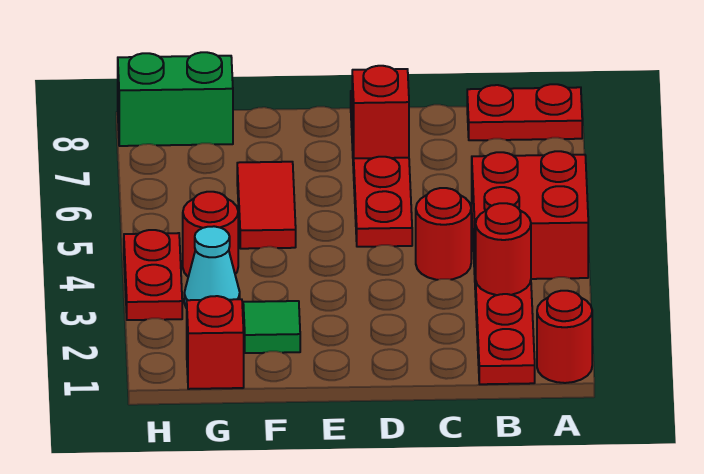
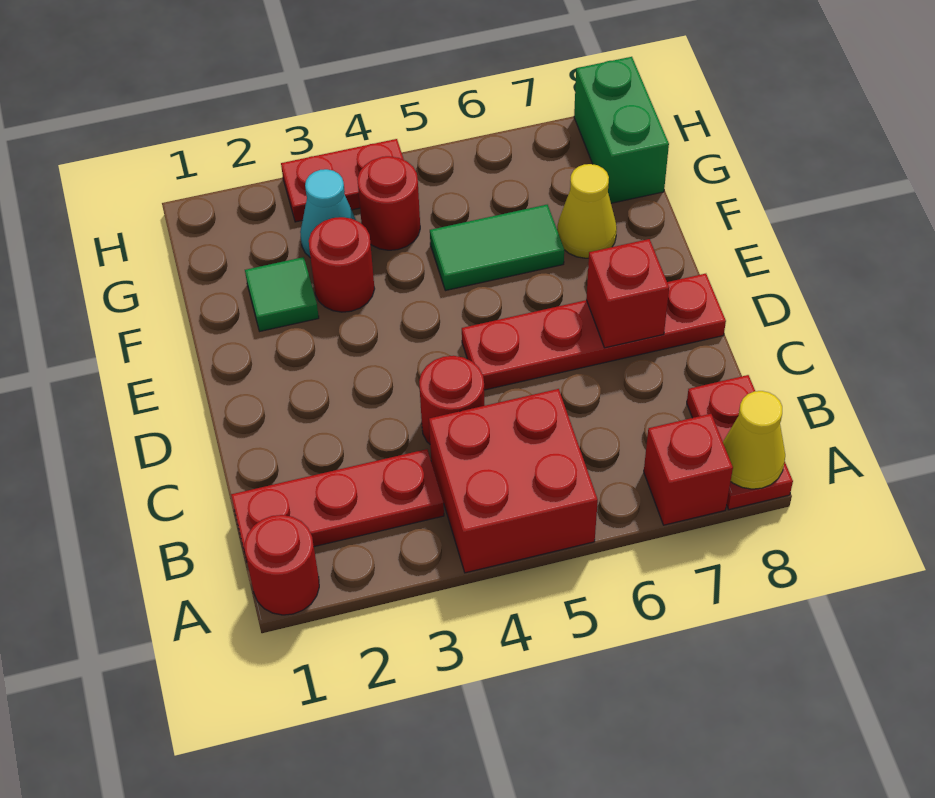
none -> yellow 1x1 cone [723,391,785,489]
red 1x1 round brick [476,203,531,295] -> red 1x1 round brick moved to [309,217,375,312]
red 1x2 tile [237,162,296,249] -> green 1x2 tile [430,205,564,291]
none -> yellow 1x1 cone [557,164,617,258]
red 1x1 brick [187,296,244,389] -> red 1x1 brick moved to [644,414,733,525]

